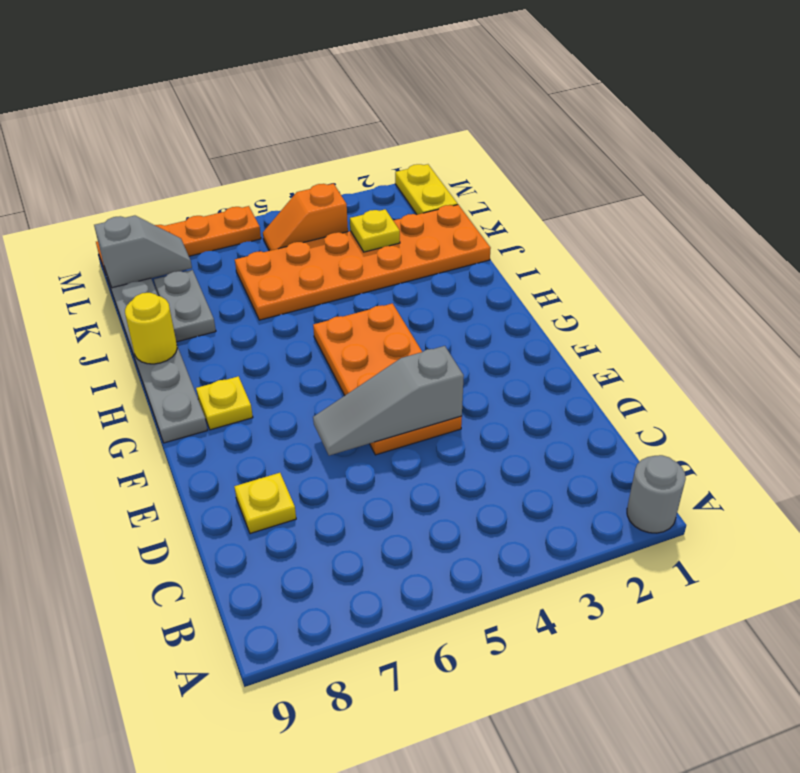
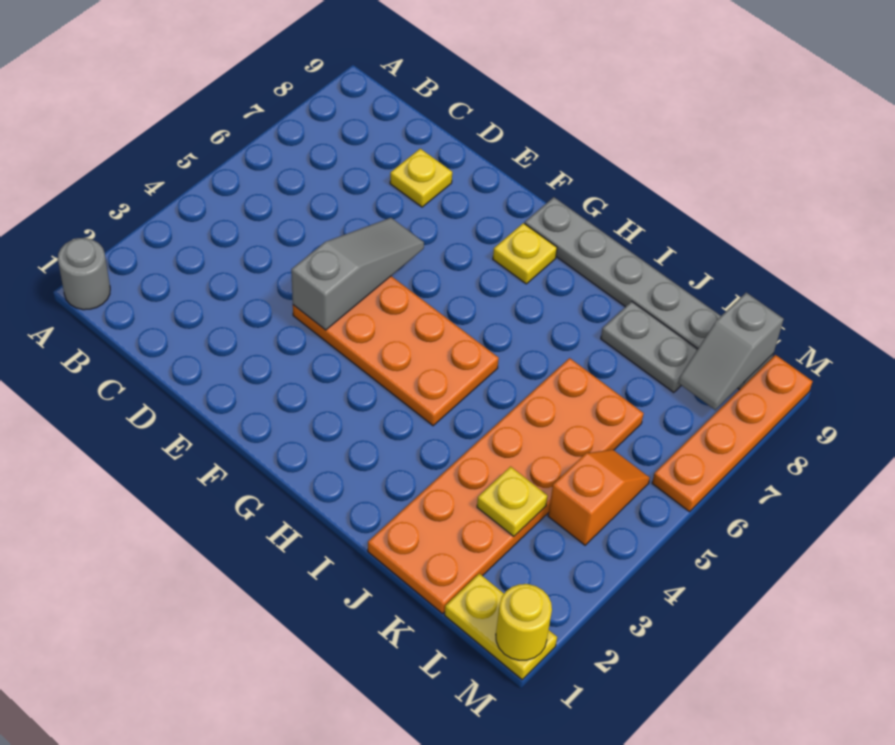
yellow 1x1 round brick [125,293,177,364] -> yellow 1x1 round brick moved to [496,584,552,660]

